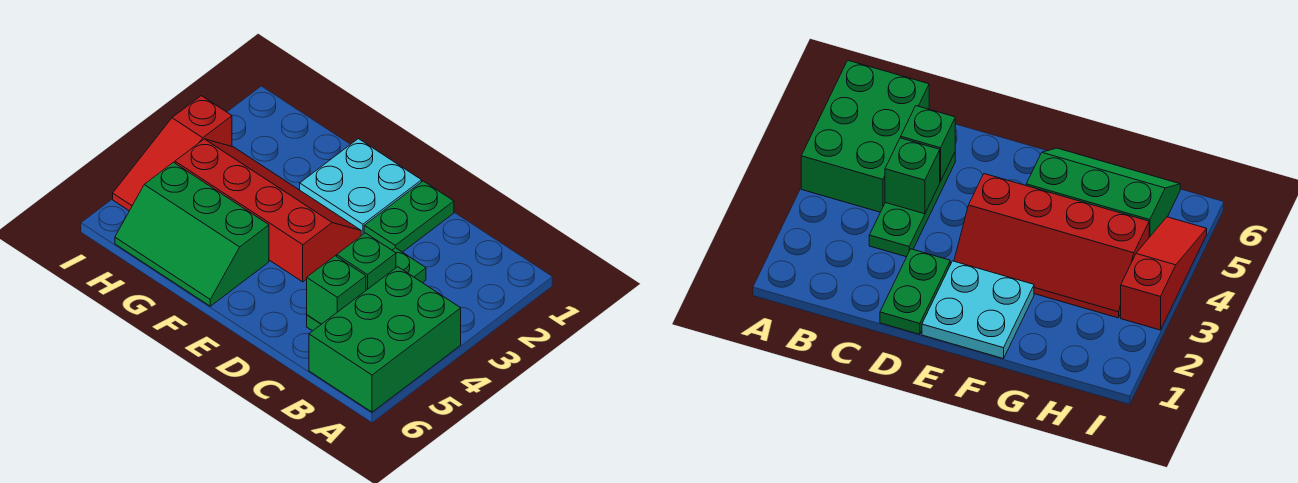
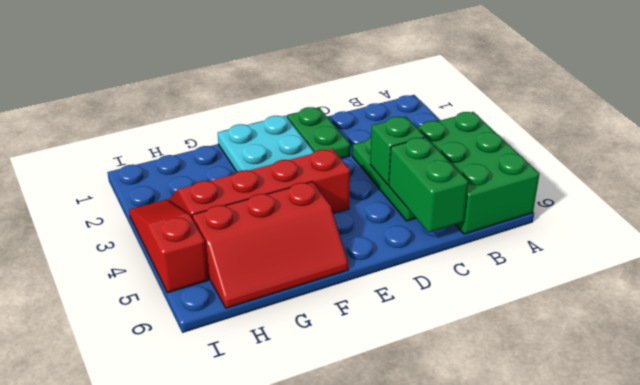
green 1x1 brick [307,256,366,324] -> green 1x2 brick [389,137,468,232]
green 2x3 slope [115,162,269,306] -> red 2x3 slope [192,182,348,308]
red 1x3 slope [113,96,232,211] -> red 1x3 slope turned to [129,199,208,293]

